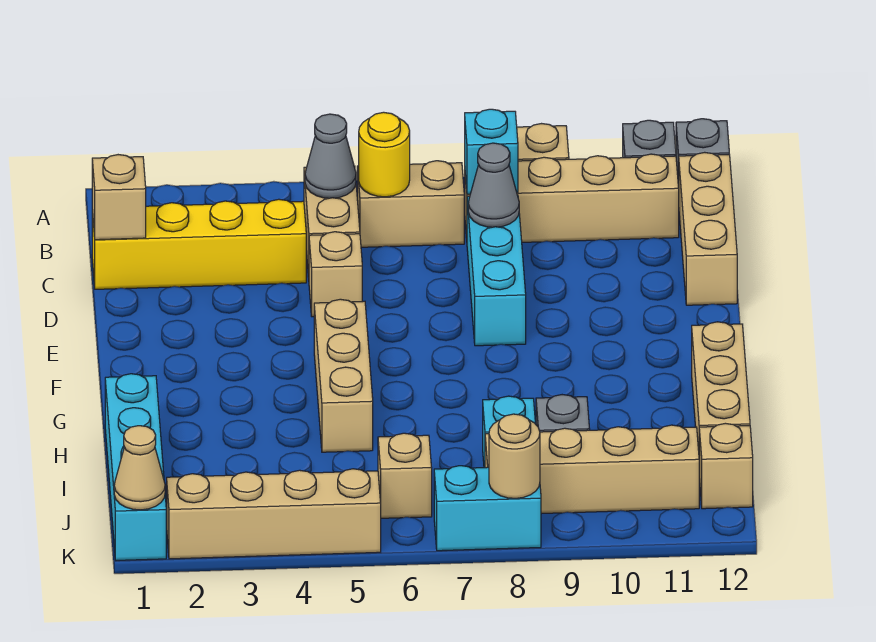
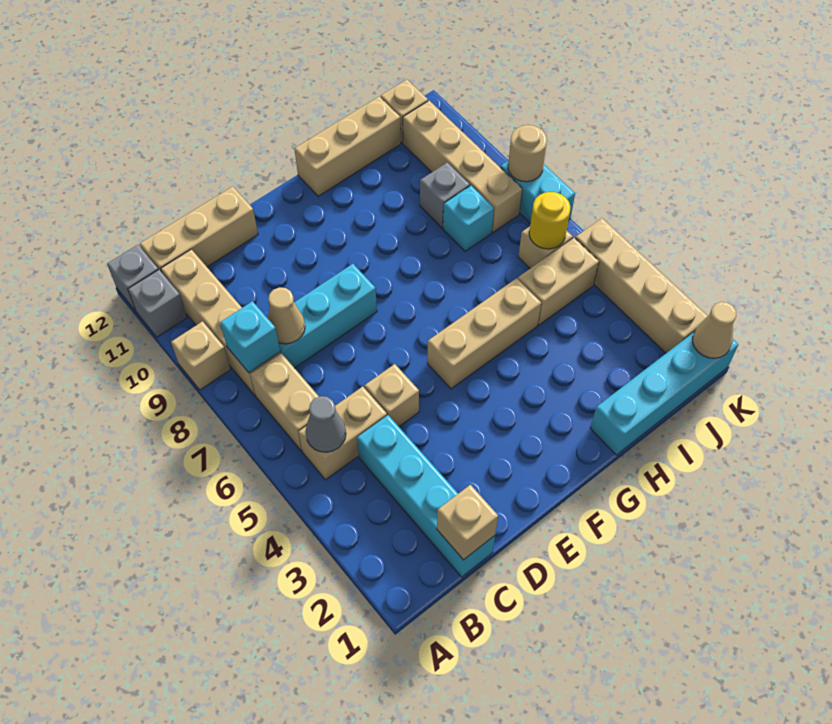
yellow 1x1 round brick [359,112,410,197] -> yellow 1x1 round brick moved to [529,192,570,249]
yellow 1x4 brick [92,199,306,289] -> cyan 1x4 brick [357,415,495,577]
grey 1x1 cone [468,143,519,227] -> tan 1x1 cone [268,287,305,344]
none -> tan 1x2 brick [518,238,599,325]

